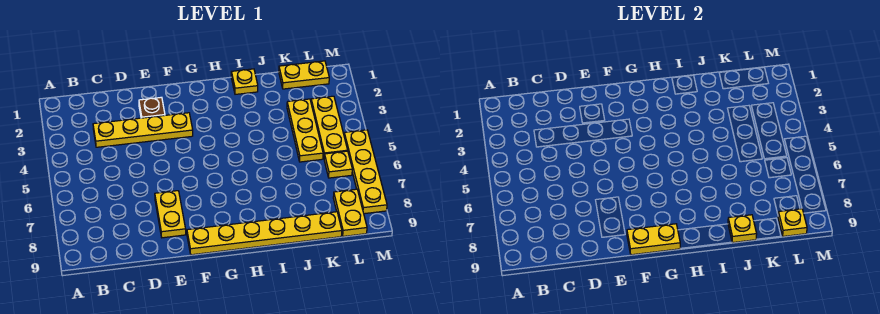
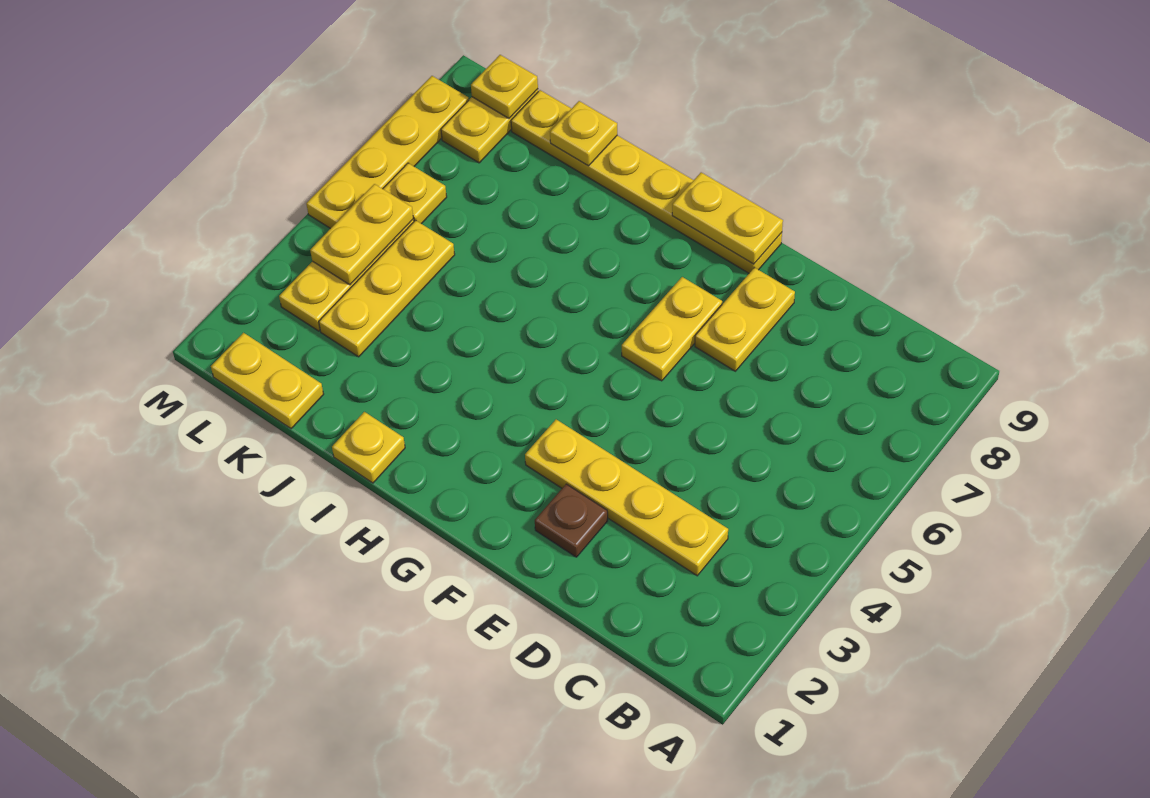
none -> yellow 1x2 plate [622,277,722,381]
none -> yellow 1x2 plate [310,184,413,285]

